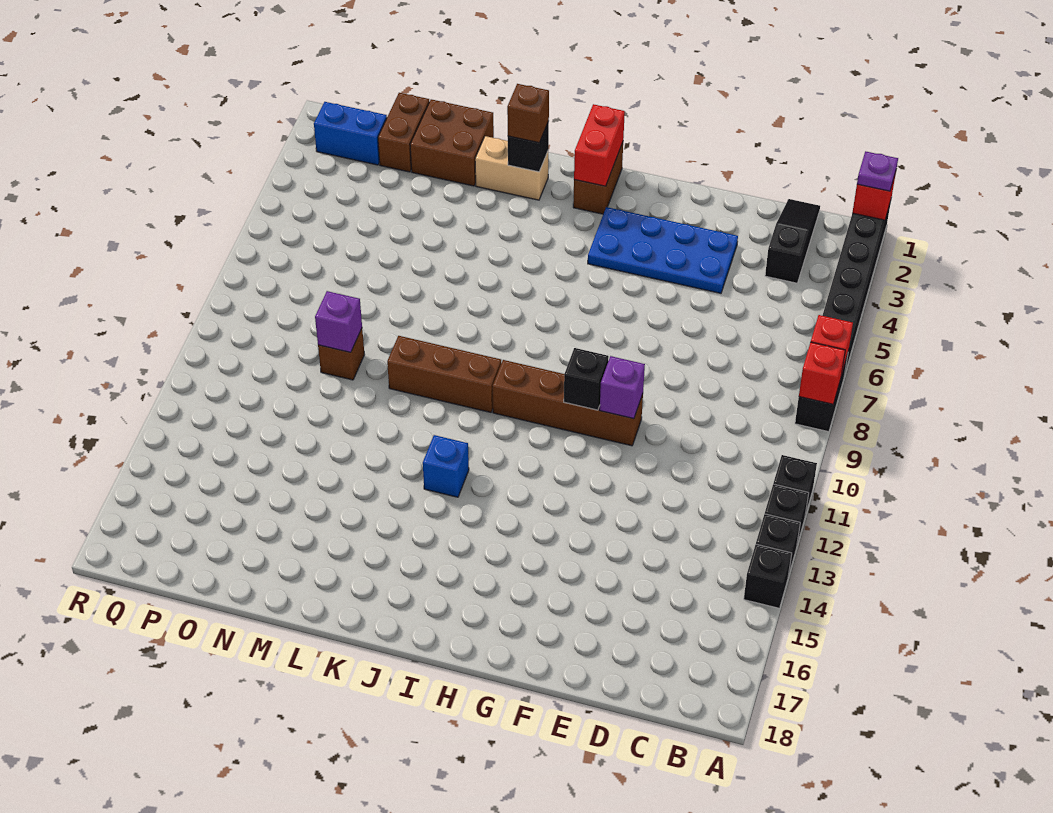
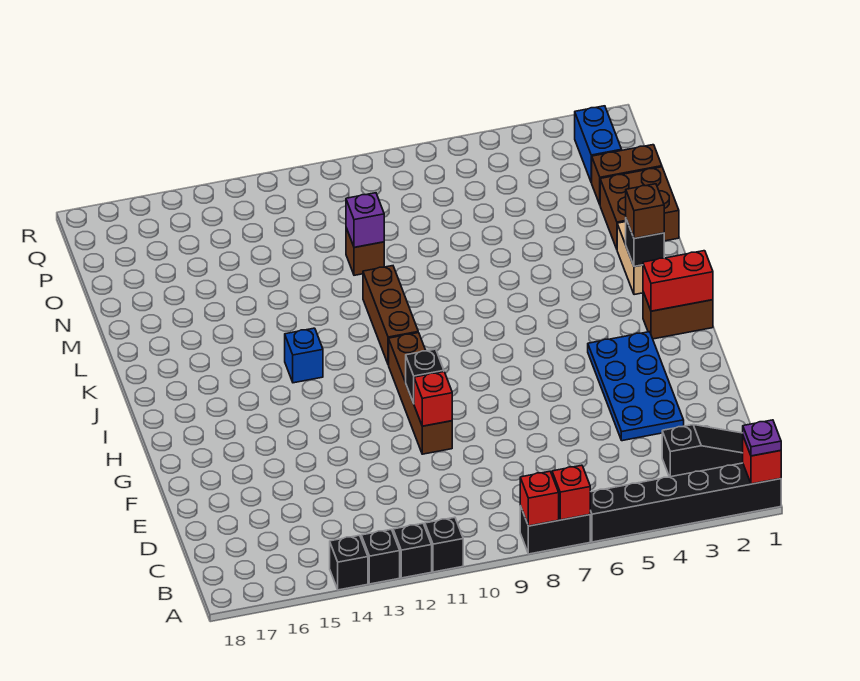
purple 1x1 brick [600,356,645,419] -> red 1x1 brick [414,372,452,426]

